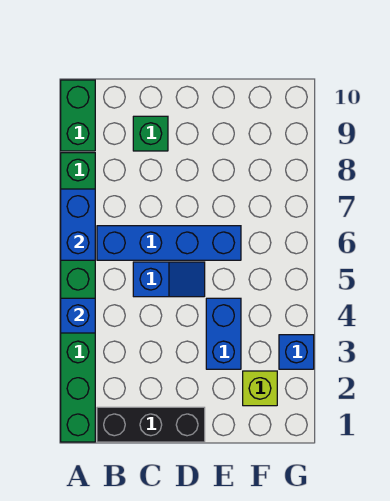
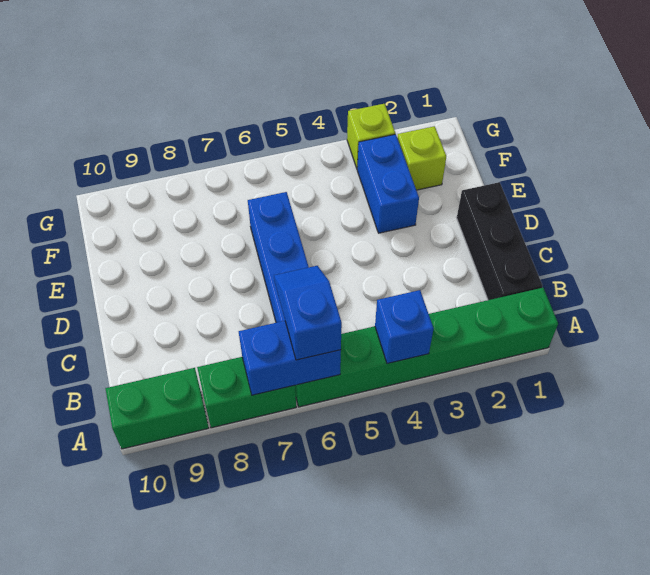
blue 1x2 slope [133,262,205,297] -> blue 1x2 slope moved to [274,266,342,360]
green 1x1 brick [133,116,168,151] -> none
blue 1x2 brick [206,298,241,369] -> blue 1x2 brick turned to [357,134,419,233]
blue 1x1 brick [279,335,314,369] -> lime 1x1 brick [347,104,395,168]

